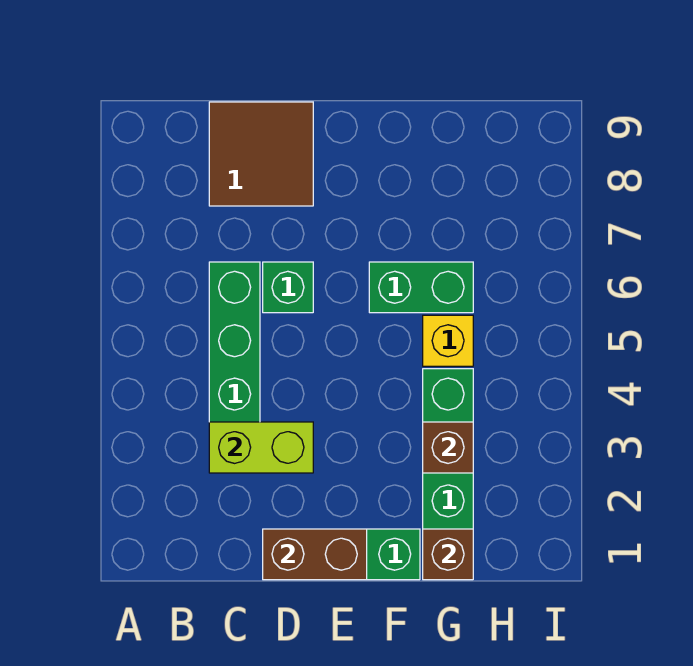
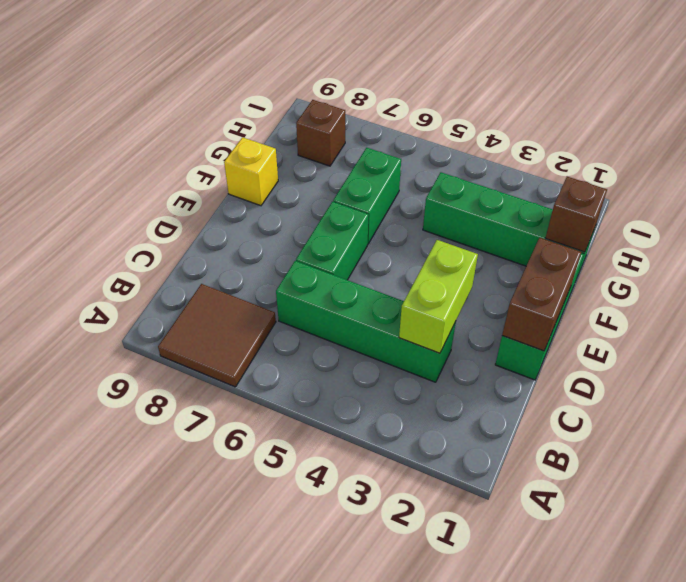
brown 2x2 tile [209,102,313,206] -> brown 2x2 tile moved to [158,284,276,387]
green 1x1 brick [263,262,313,313] -> green 1x2 brick [296,202,368,280]
brown 1x1 brick [423,422,473,473] -> brown 1x1 brick moved to [296,100,345,166]
yellow 1x1 brick [423,315,473,366] -> yellow 1x1 brick moved to [224,137,278,206]

